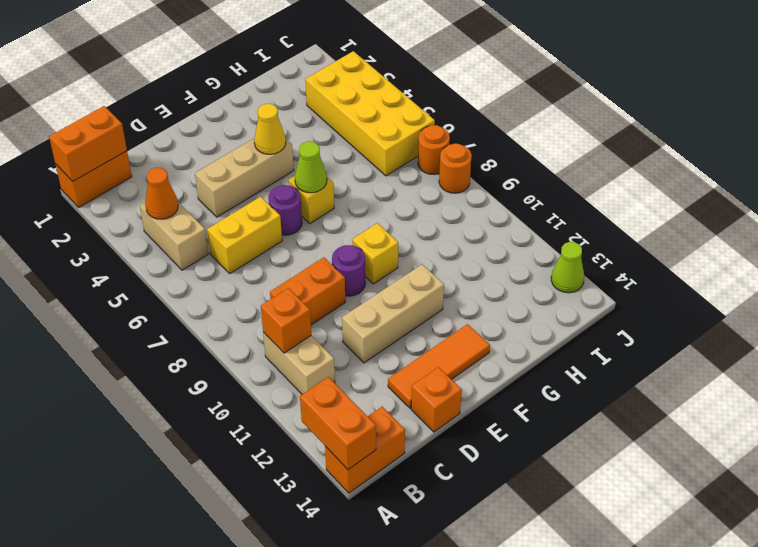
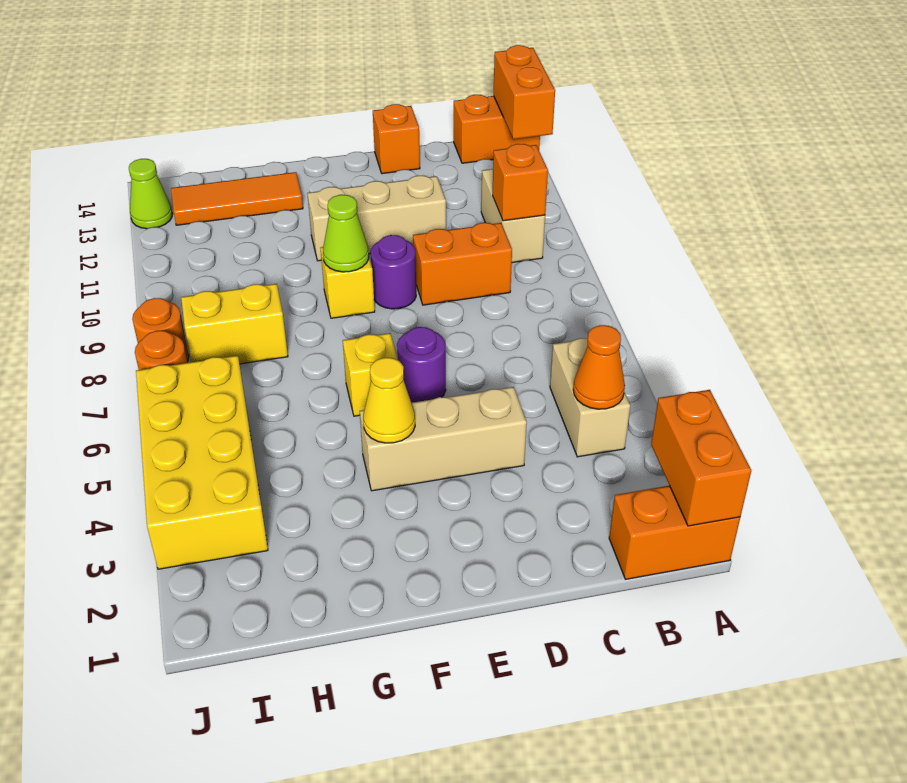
orange 1x2 brick [49,106,127,181] -> orange 1x2 brick turned to [651,390,751,526]
yellow 1x2 brick [207,197,282,273] -> yellow 1x2 brick moved to [181,284,288,364]
orange 1x3 tile [388,324,490,408] -> orange 1x3 tile moved to [171,172,303,225]
lime 1x1 cone [295,141,327,193] -> lime 1x1 cone moved to [323,195,369,272]

